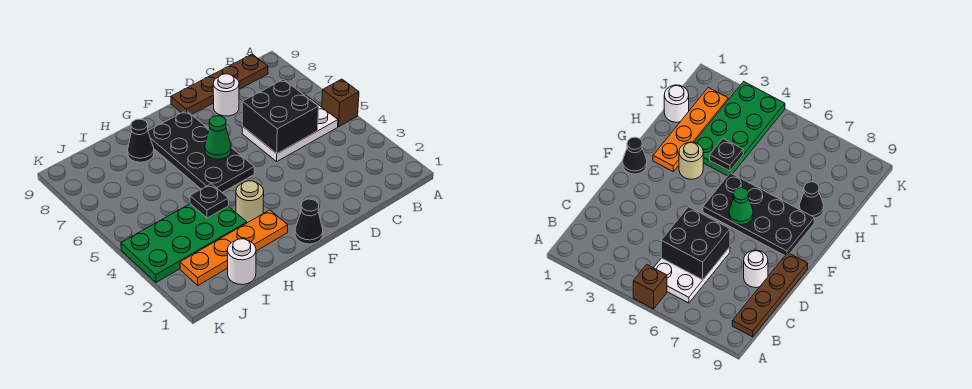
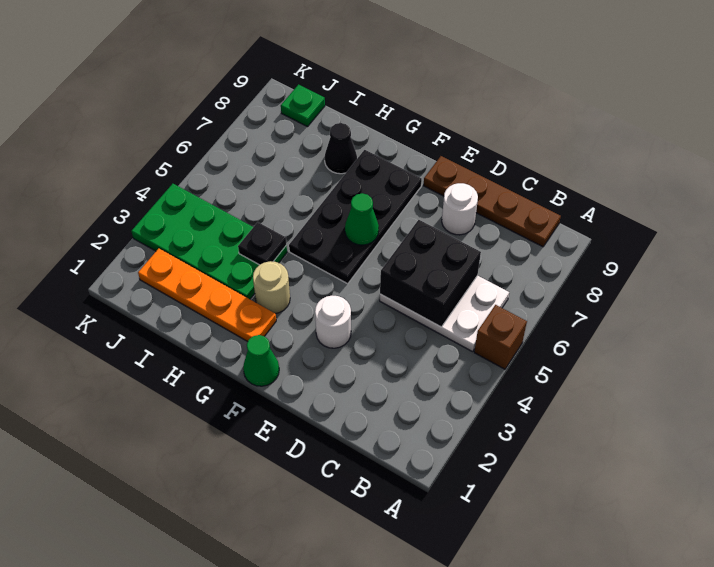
black 1x1 cone [295,199,323,244] -> green 1x1 cone [243,335,279,386]
white 1x1 round brick [227,239,256,285] -> white 1x1 round brick moved to [315,296,351,348]
none -> green 1x1 plate [281,85,325,127]

